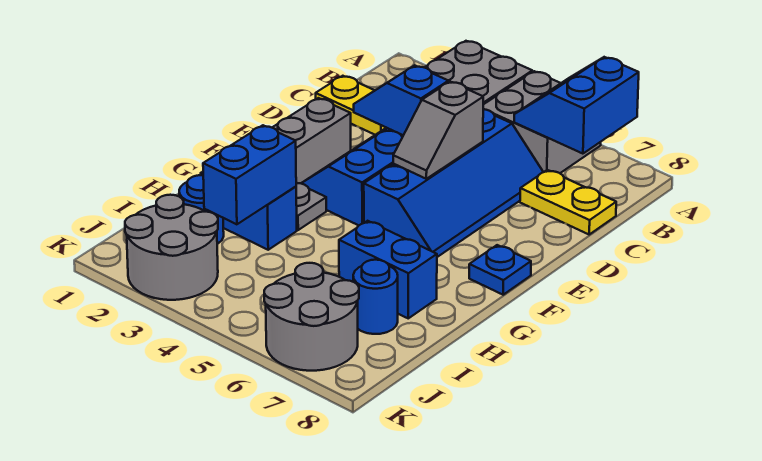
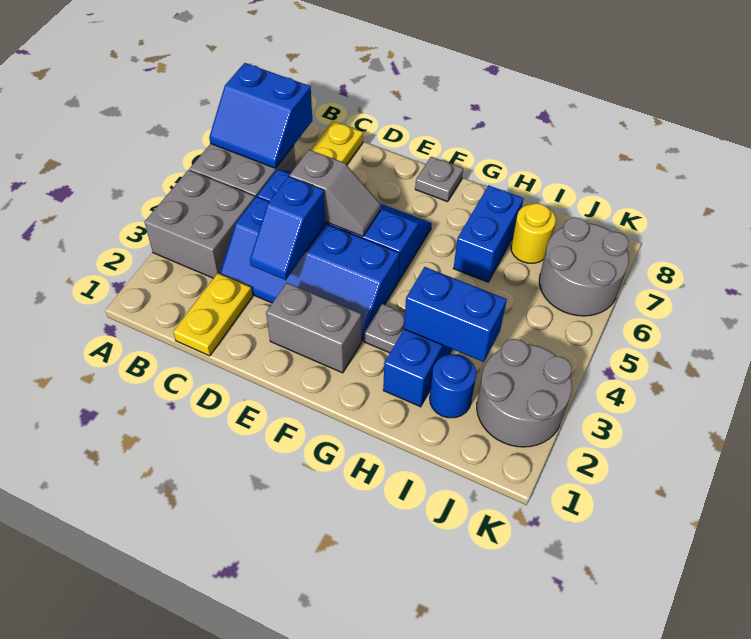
blue 1x1 plate [469,245,531,295] -> grey 1x1 plate [415,157,463,202]
blue 1x1 round brick [353,260,398,334] -> yellow 1x1 round brick [511,203,556,263]

